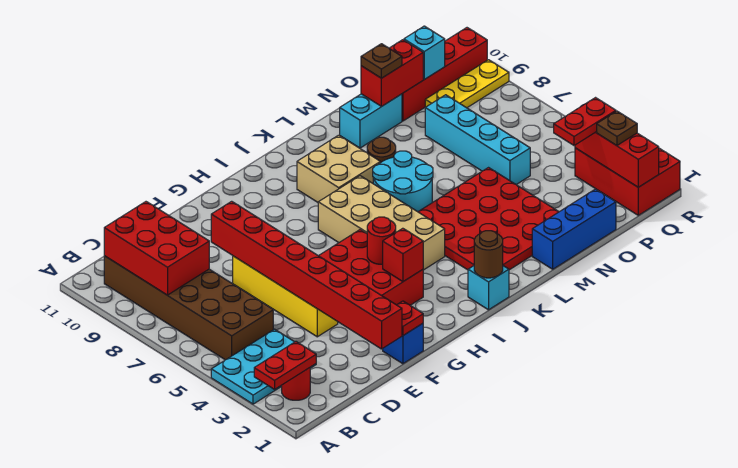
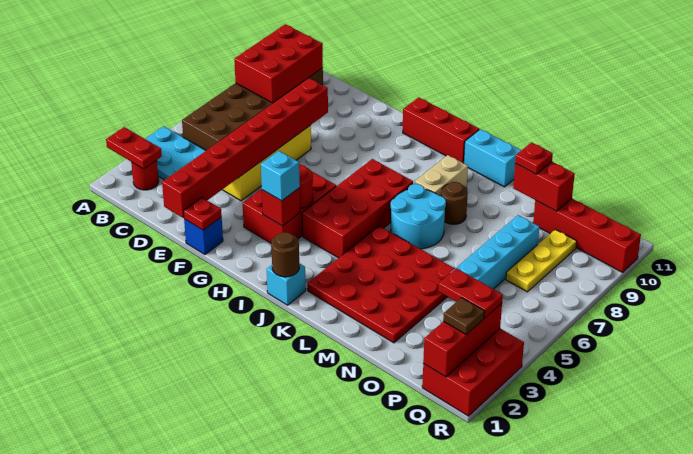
none -> red 1x3 brick [403,97,479,163]
tan 2x4 brick [318,176,445,270] -> red 2x4 brick [302,159,413,258]
tan 2x2 brick [297,135,380,202] -> tan 1x2 brick [415,155,468,196]
blue 1x3 brick [532,189,616,269] -> none
cyan 1x2 brick [340,94,402,148] -> cyan 1x2 brick moved to [464,129,521,187]
brown 1x1 plate [361,44,402,78] -> red 1x1 plate [515,142,553,174]
yellow 1x3 plate [425,60,509,108] -> yellow 1x3 plate turned to [506,229,577,292]
cyan 1x1 brick [404,26,445,79] -> cyan 1x1 brick moved to [261,151,300,201]

